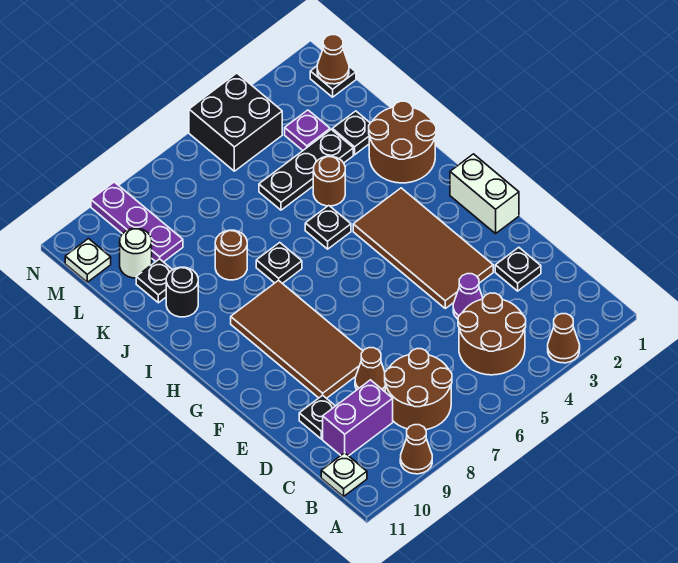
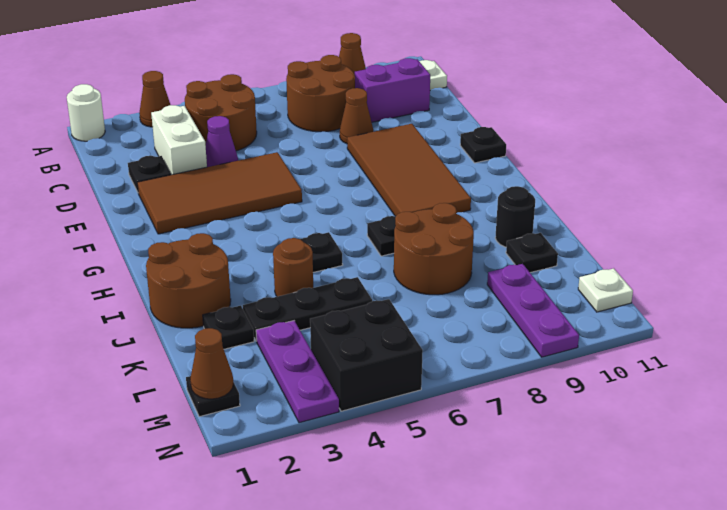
black 1x1 plate [299,395,335,439] -> black 1x1 plate moved to [460,127,506,163]
brown 2x4 tile [353,188,493,308] -> brown 2x4 tile turned to [137,152,302,234]
white 1x2 brick [450,154,519,234] -> white 1x2 brick moved to [151,105,207,175]
brown 1x1 round brick [215,230,247,280] -> brown 2x2 round brick [394,203,474,295]
purple 1x1 plate [285,110,330,150] -> purple 1x3 plate [256,321,339,423]
white 1x1 round brick [120,228,152,278] -> white 1x1 round brick moved to [67,84,105,141]

